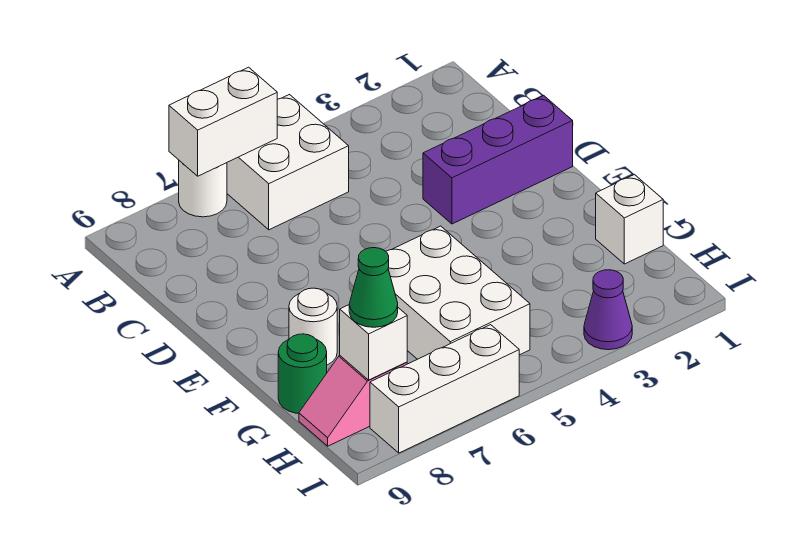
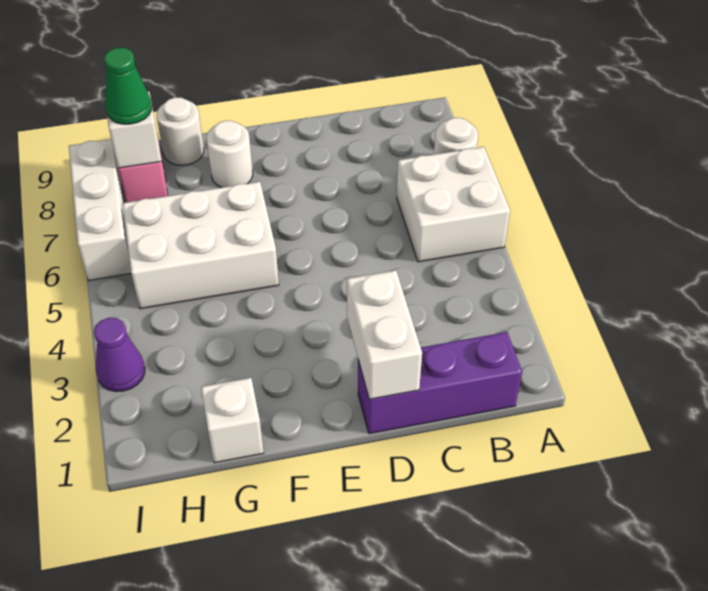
white 1x2 brick [169,67,277,176] -> white 1x2 brick moved to [347,270,422,399]
purple 1x3 brick [423,96,573,224] -> purple 1x3 brick turned to [358,332,522,434]
green 1x1 round brick [278,334,327,413] -> white 1x1 round brick [157,97,204,165]

